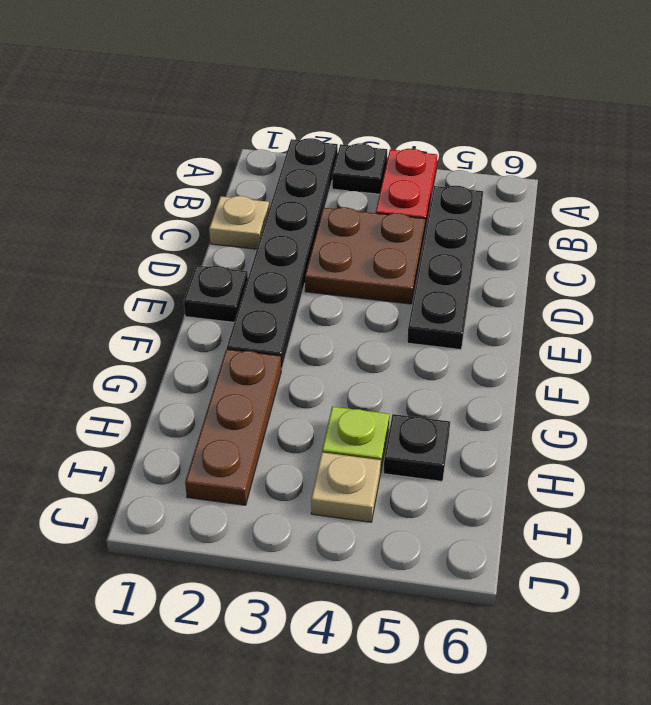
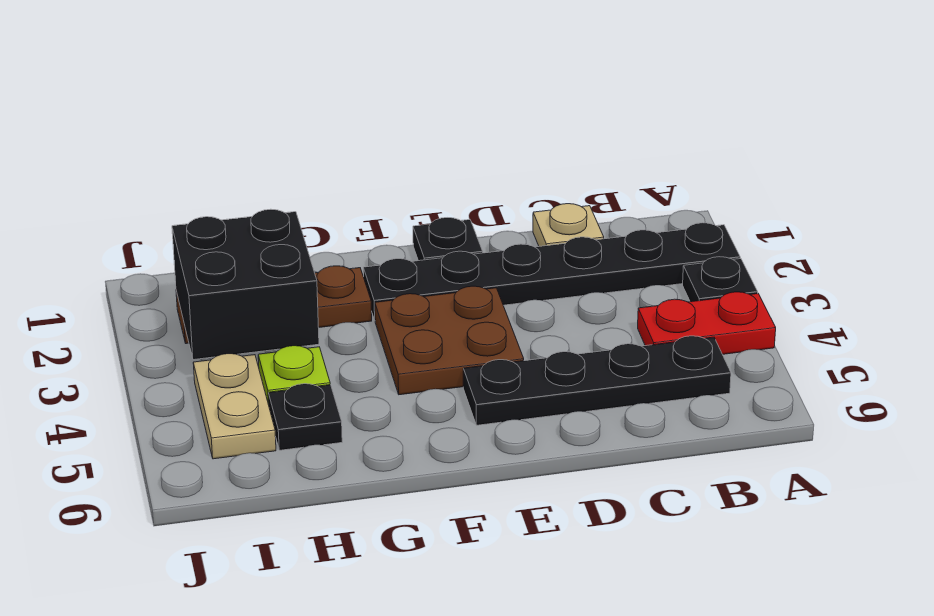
brown 2x2 plate [305,207,425,304] -> brown 2x2 plate moved to [375,286,524,395]
none -> black 2x2 brick [172,209,319,360]
tan 1x1 plate [311,452,381,522] -> tan 1x2 plate [193,354,276,459]

